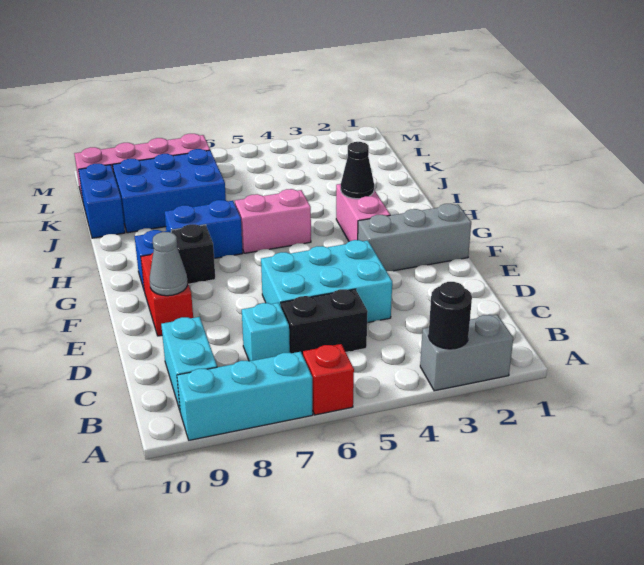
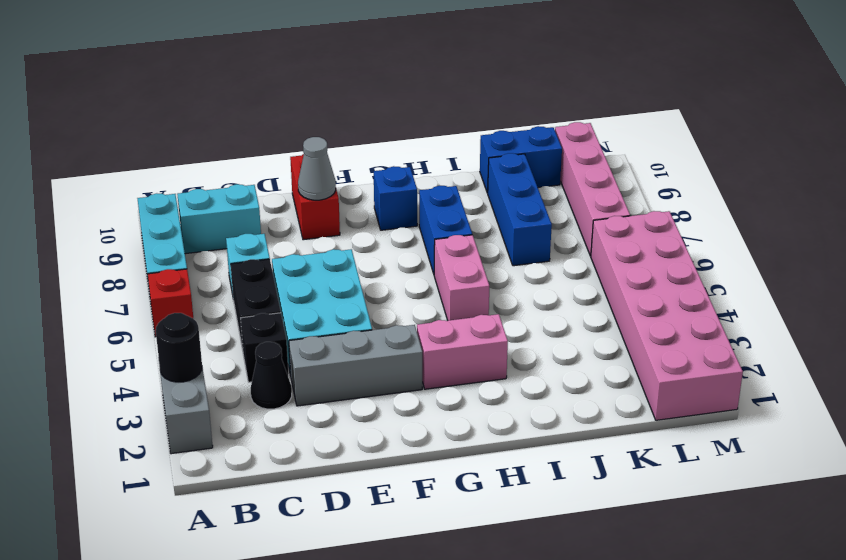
red 1x2 brick [141,253,193,336] -> red 1x2 brick turned to [290,154,340,240]
grey 1x3 brick [358,204,471,271] -> grey 1x3 brick turned to [289,325,422,406]
black 1x1 brick [171,224,215,284] -> black 1x1 brick moved to [241,313,289,382]
black 1x1 cone [341,142,374,199] -> black 1x1 cone moved to [251,342,292,409]
blue 2x3 brick [113,149,226,233] -> blue 1x3 brick [488,153,552,266]
none -> pink 2x6 brick [591,211,743,420]

